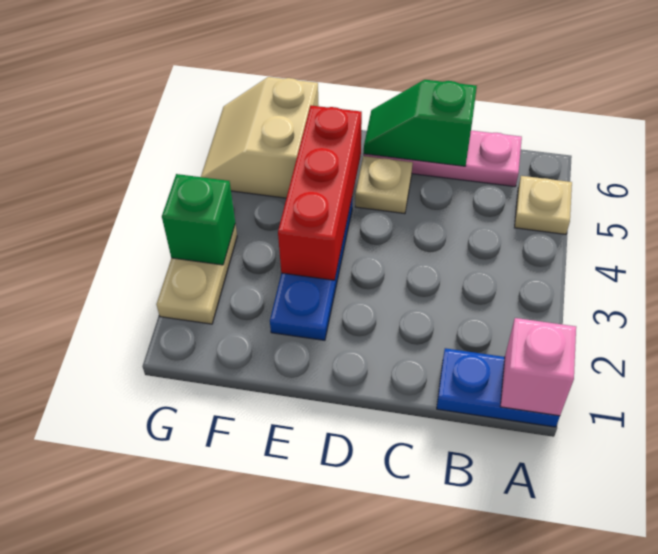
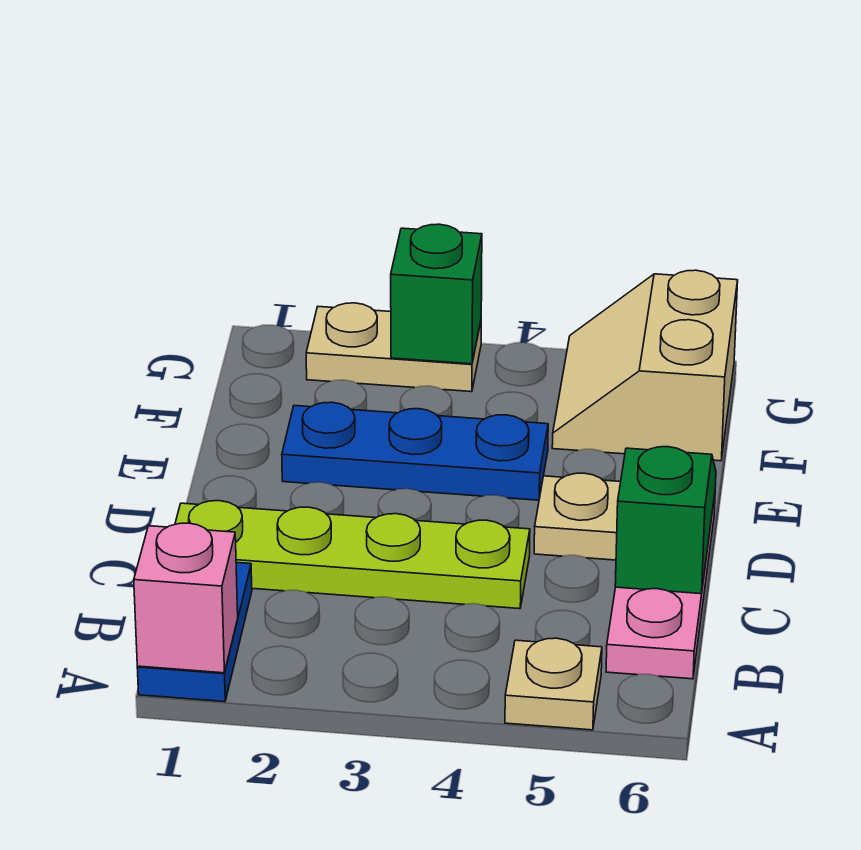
none -> lime 1x4 plate [175,501,530,609]
red 1x3 brick [278,106,362,280] -> none
tan 2x2 slope [201,77,319,198] -> tan 2x2 slope turned to [552,270,738,461]

